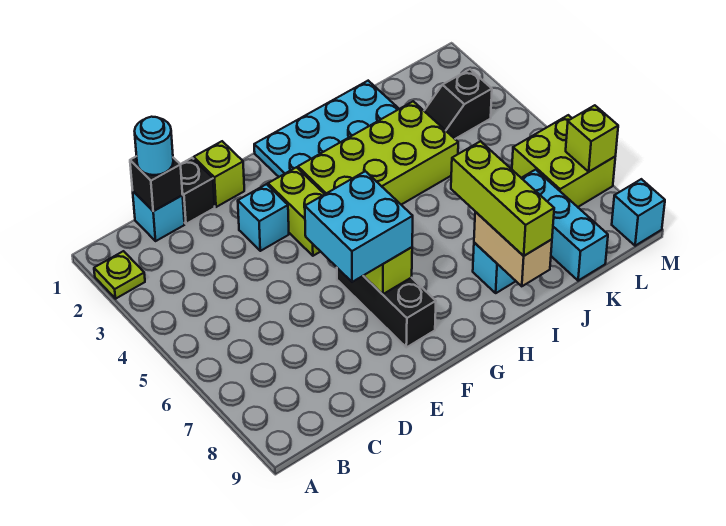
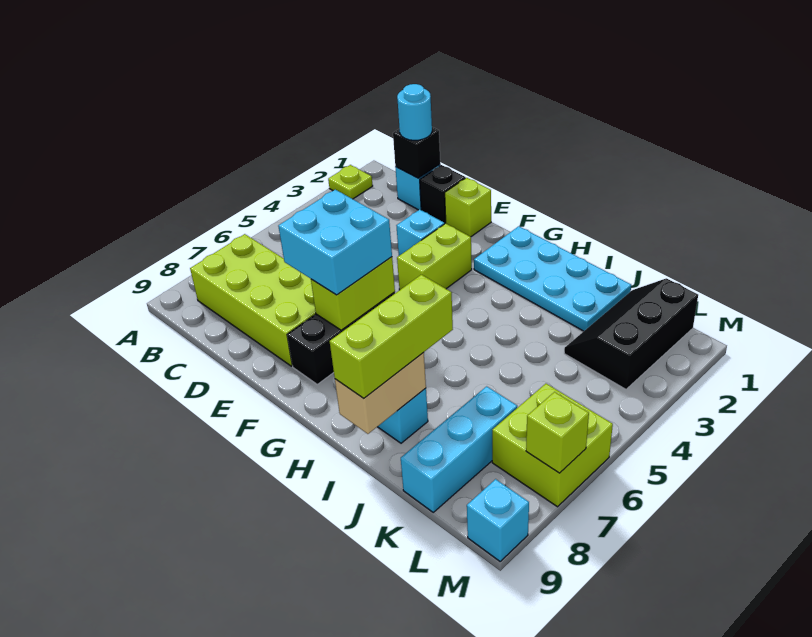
lime 2x4 brick [298,101,458,205] -> lime 2x4 brick moved to [190,234,316,366]
black 1x2 slope [424,69,492,139] -> black 2x3 slope [564,278,698,389]

